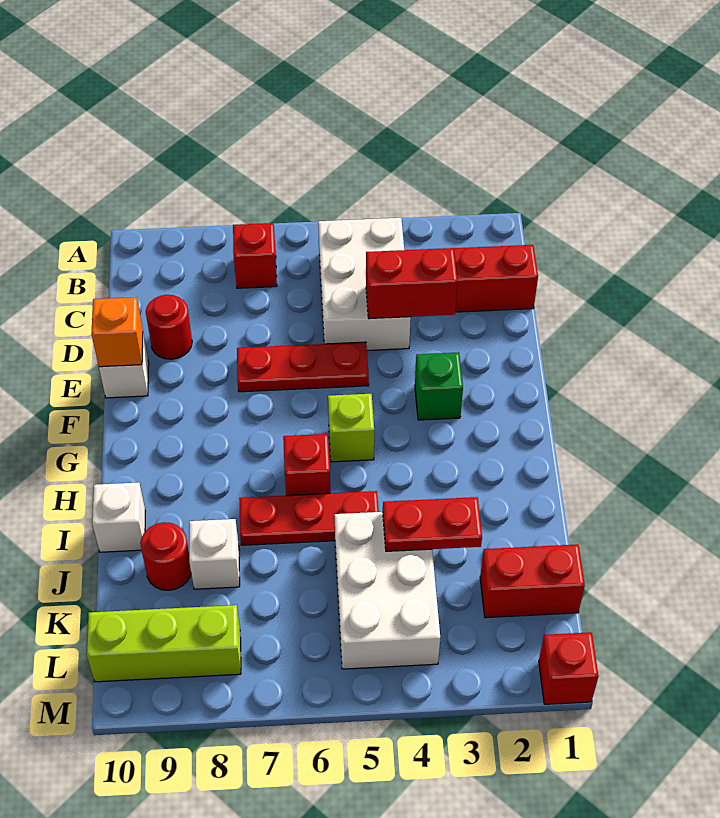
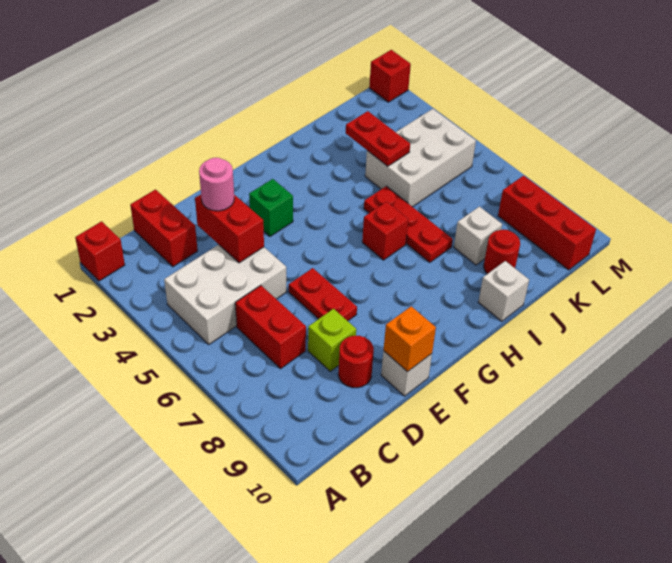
red 1x1 brick [233,223,277,288] -> red 1x1 brick moved to [75,221,125,281]
none -> pink 1x1 round brick [199,158,234,211]
red 1x3 plate [237,342,369,392] -> red 1x2 plate [289,268,357,321]
lime 1x1 brick [328,394,374,462] -> lime 1x1 brick moved to [308,309,356,371]
red 1x2 brick [480,544,585,618] -> red 1x2 brick moved to [235,286,306,369]
lime 1x3 brick [87,605,241,682] -> red 1x3 brick [498,176,596,270]

